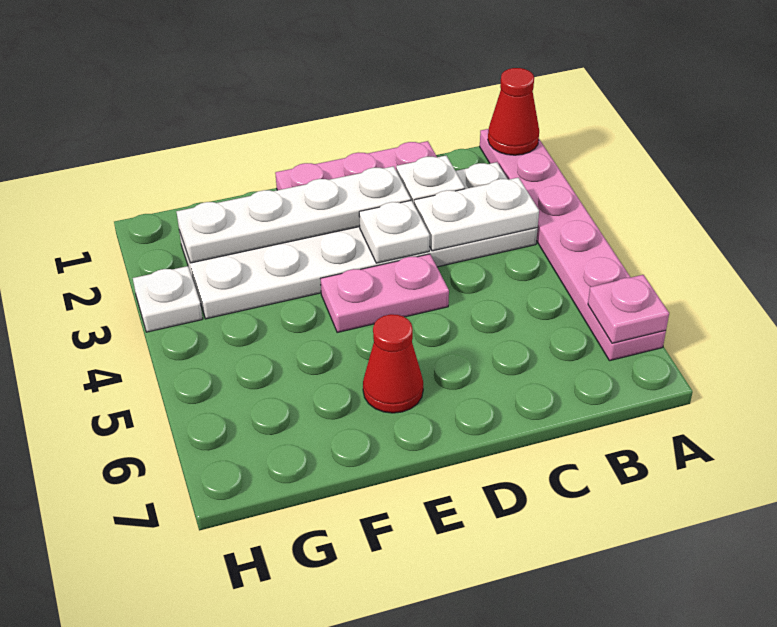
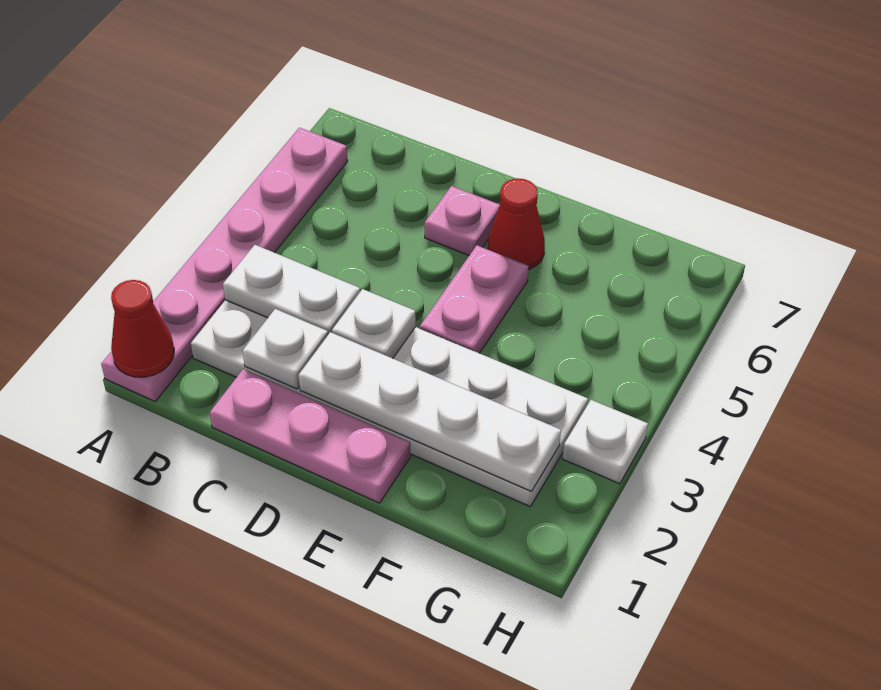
pink 1x1 plate [588,275,669,343] -> pink 1x1 plate moved to [425,186,500,255]
pink 1x2 plate [321,254,449,332] -> pink 1x2 plate turned to [420,246,529,353]

